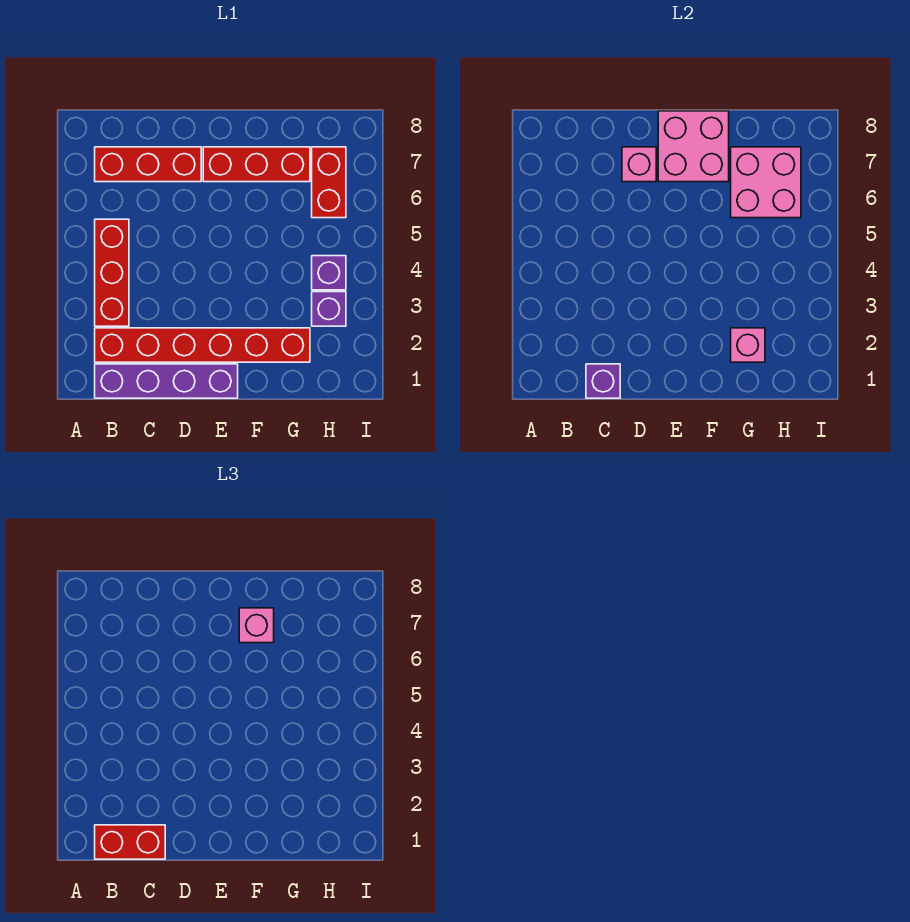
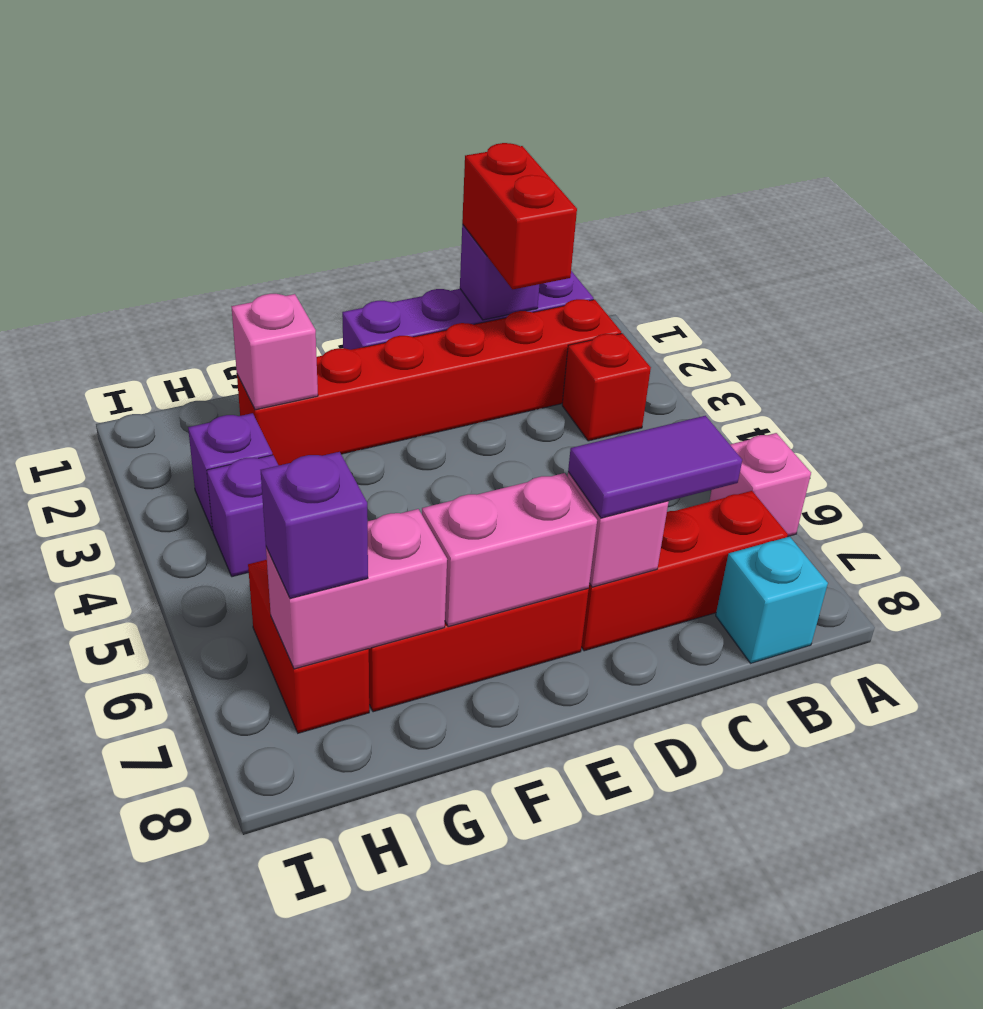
red 1x2 brick [95,825,165,859] -> red 1x2 brick turned to [462,143,577,290]
red 1x3 brick [95,219,129,326] -> red 1x1 brick [562,333,651,441]
none -> cyan 1x1 brick [716,537,828,663]
none -> purple 1x2 tile [568,416,742,518]
pink 2x2 brick [658,111,729,182] -> pink 1x2 brick [422,473,597,627]
pink 1x1 brick [239,608,274,643] -> pink 1x1 brick moved to [709,433,811,537]
pink 2x2 brick [731,147,801,218] -> pink 1x2 brick [266,509,447,669]
none -> purple 1x1 brick [261,452,368,599]

